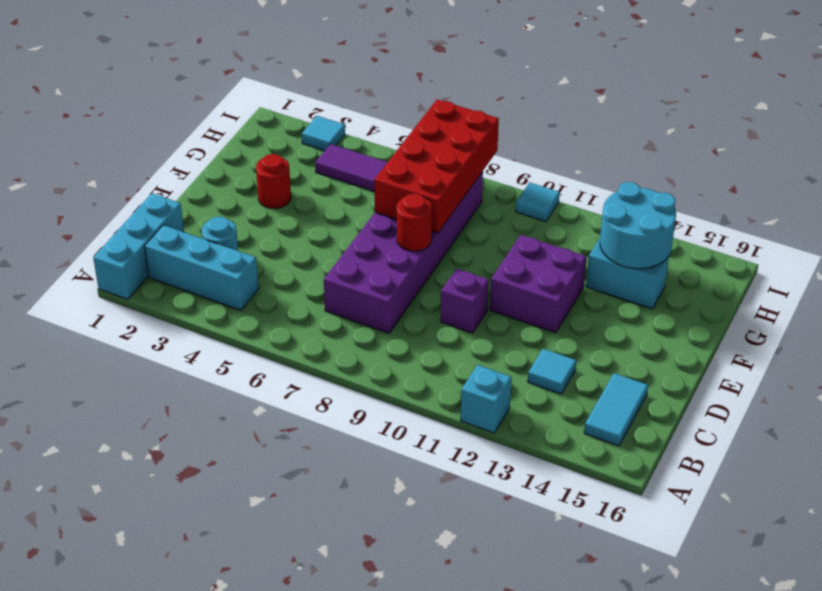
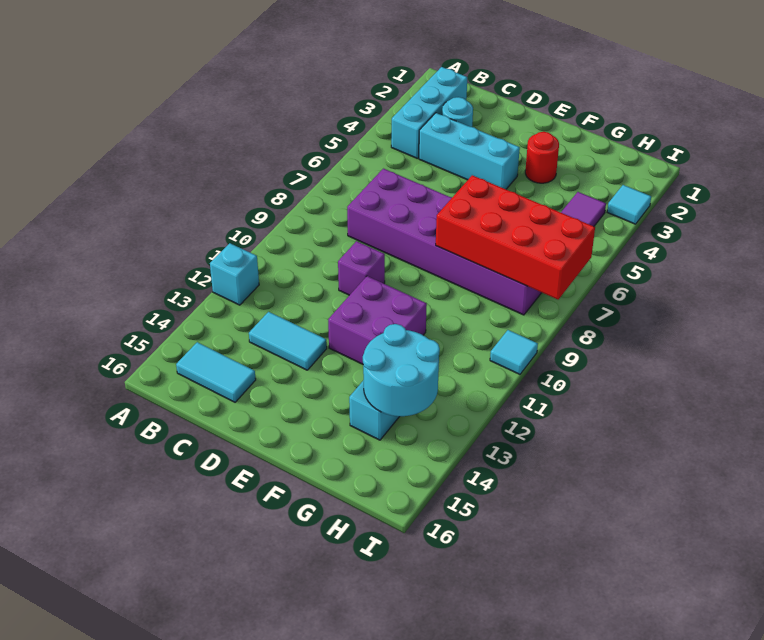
cyan 1x3 brick [93,193,184,299] -> cyan 1x3 brick moved to [419,113,520,189]
cyan 1x1 tile [528,349,576,394] -> cyan 1x2 tile [249,312,327,370]
red 1x1 round brick [397,193,432,251] -> none

